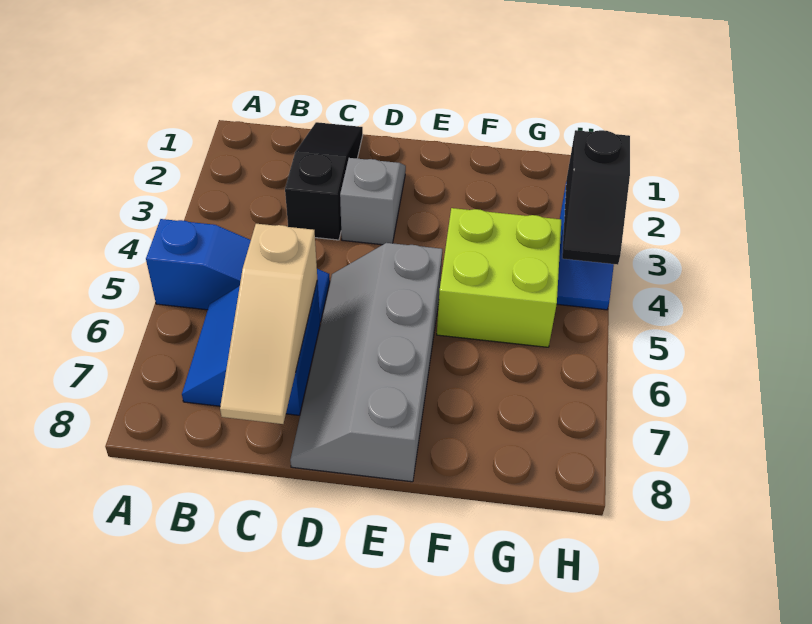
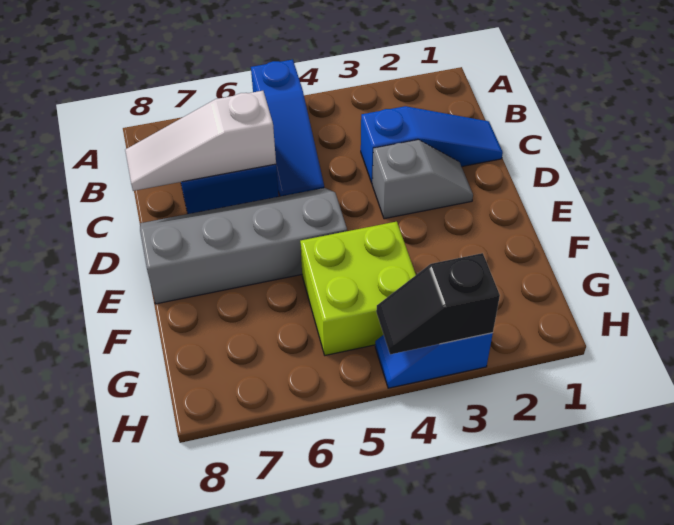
black 1x3 slope [285,122,363,240] -> blue 1x3 slope [361,106,503,183]
tan 1x3 slope [220,224,317,424] -> white 1x3 slope [125,91,276,191]

